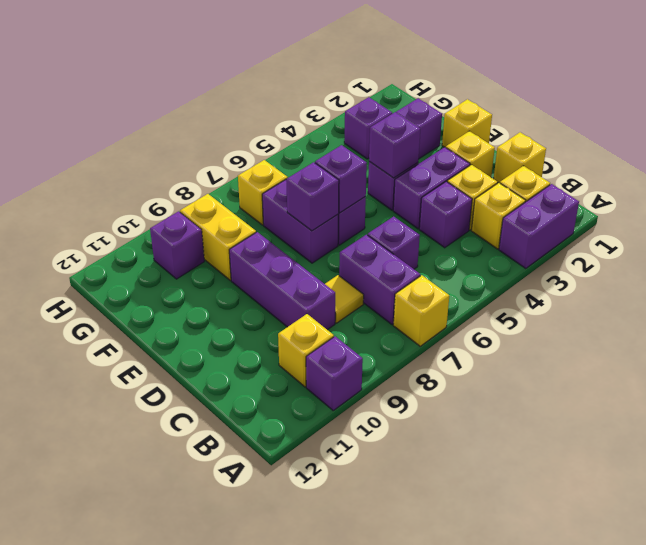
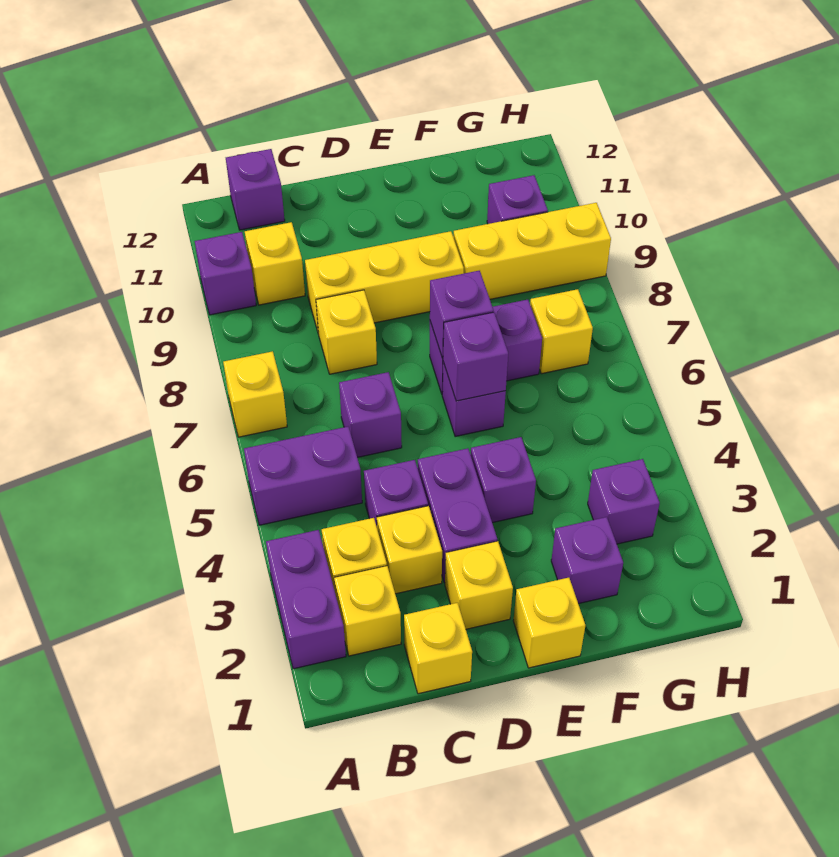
purple 1x2 brick [339,235,420,325] -> purple 1x2 brick moved to [244,427,362,525]
yellow 1x1 tile [325,275,364,323] -> yellow 1x1 brick [316,290,377,374]
purple 1x3 brick [229,232,335,330] -> yellow 1x3 brick [305,231,464,334]
purple 1x1 brick [369,112,420,178] -> purple 1x1 brick moved to [226,149,285,230]
yellow 1x2 brick [180,194,256,280] -> yellow 1x3 brick [453,203,611,299]

